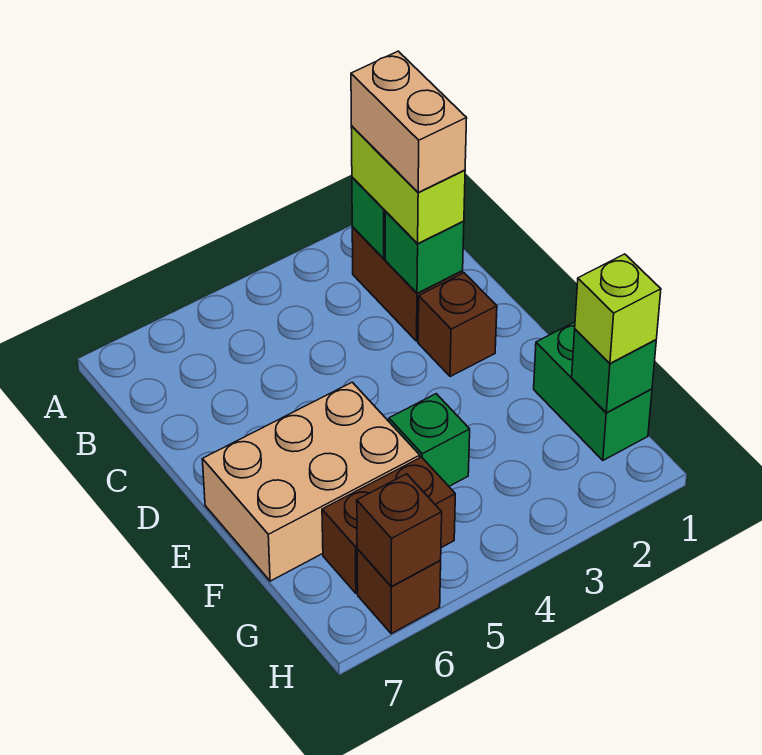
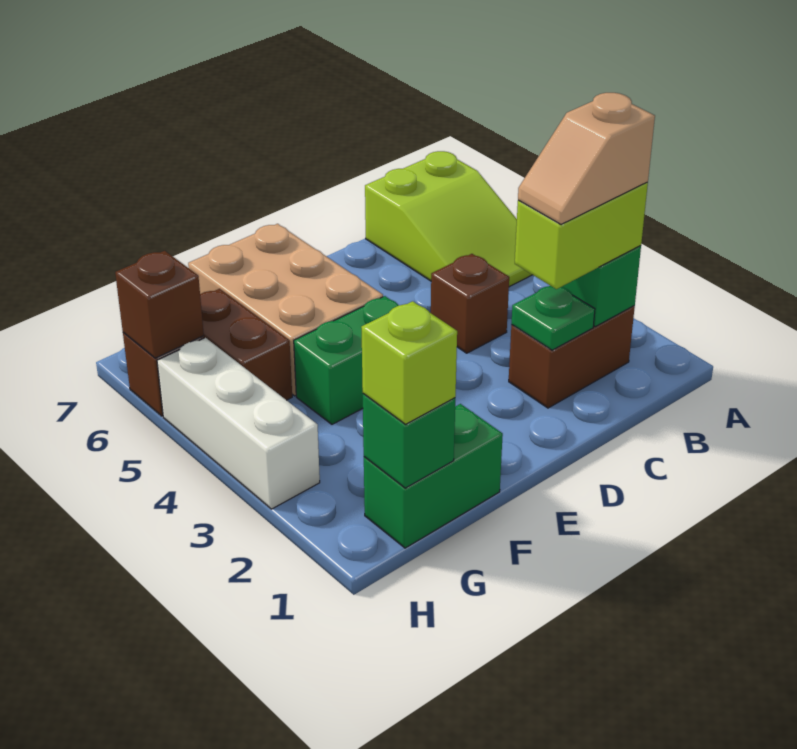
none -> lime 2x3 slope [365,151,532,287]
tan 1x2 brick [351,51,467,192] -> tan 1x2 slope [518,93,655,224]
green 1x1 brick [385,212,464,293] -> green 1x1 plate [511,286,595,350]
brown 1x1 brick [418,273,497,377] -> brown 1x1 brick moved to [431,254,509,353]
green 1x1 brick [389,394,470,486] -> green 1x2 brick [294,296,399,424]
none -> white 1x3 brick [157,338,320,509]

